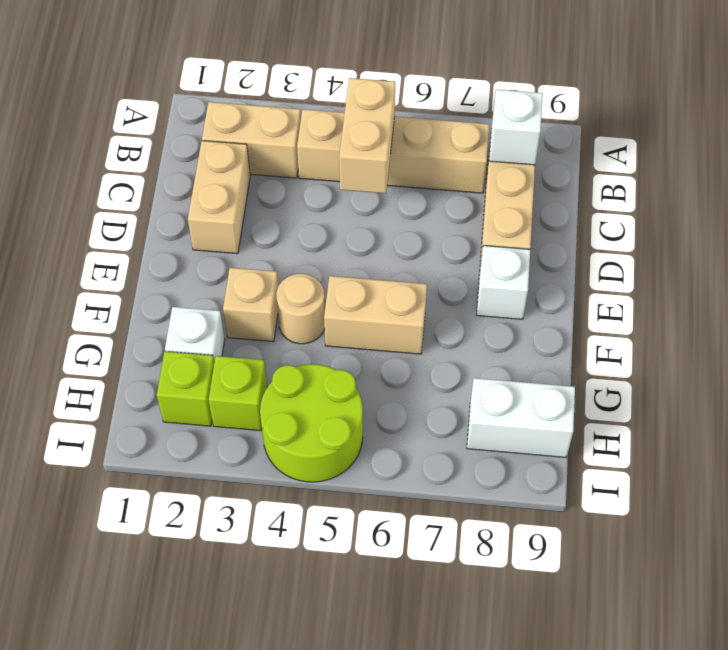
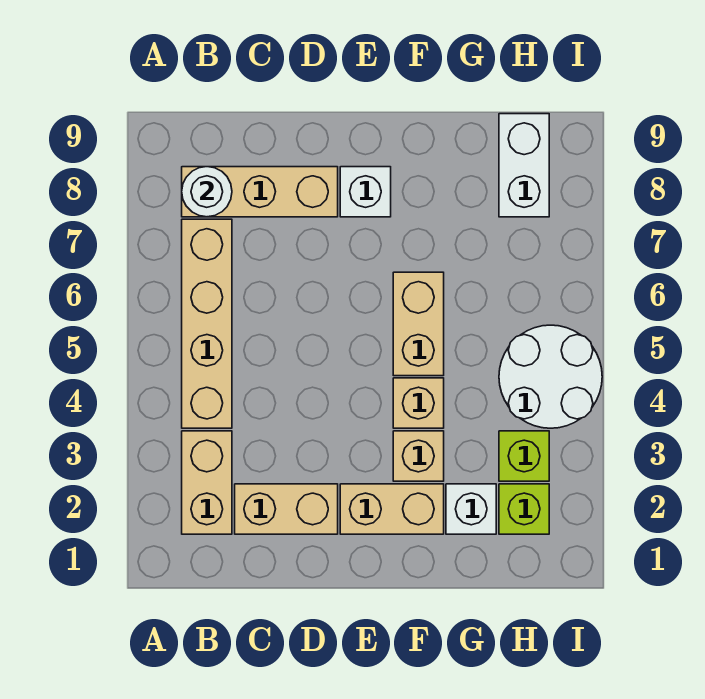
tan 1x2 brick [339,78,395,193] -> tan 1x2 brick moved to [340,484,444,534]
white 1x1 brick [489,89,543,165] -> white 1x1 round brick [182,167,232,217]
tan 1x1 round brick [276,274,325,344] -> tan 1x1 brick [393,378,444,428]
lime 2x2 round brick [260,364,363,482] -> white 2x2 round brick [499,325,602,428]

